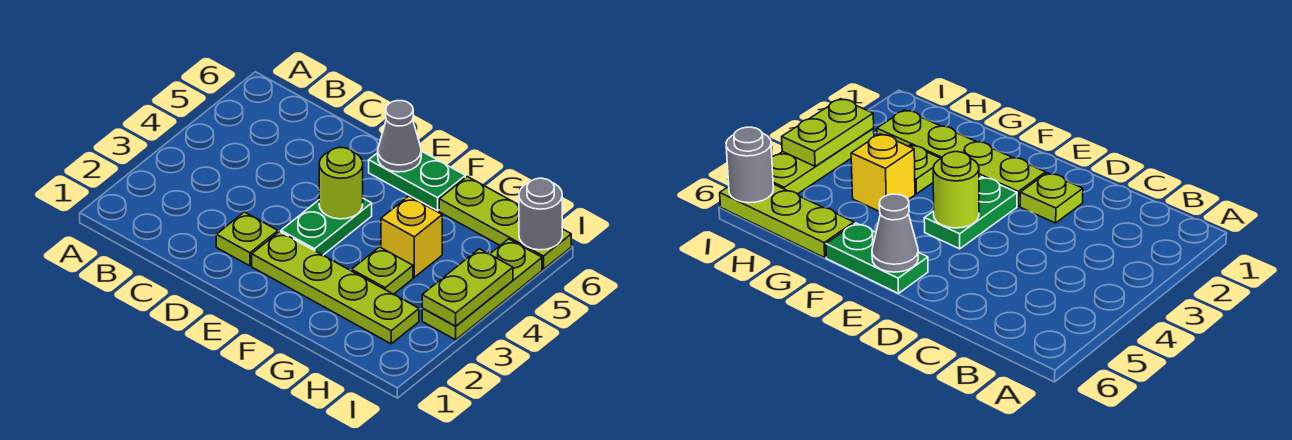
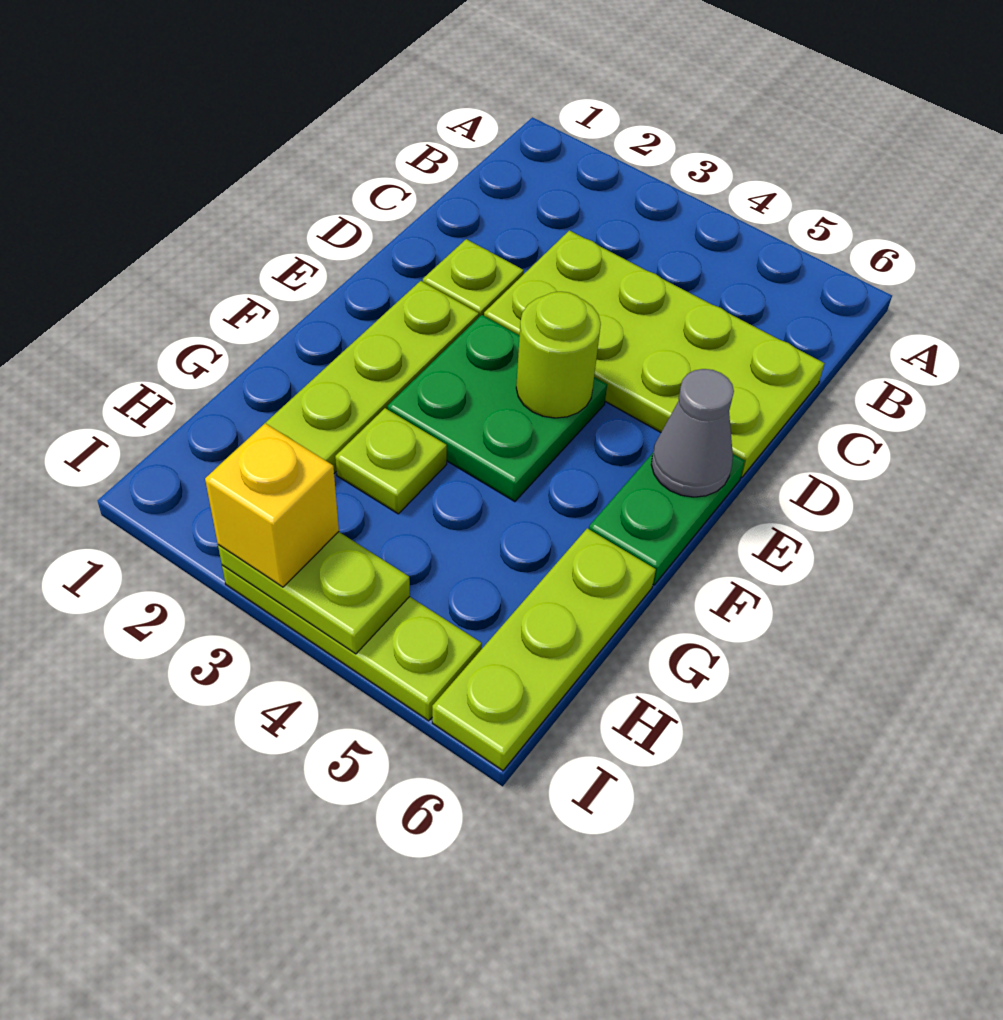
none -> lime 2x4 plate [484,230,825,478]
green 1x2 plate [281,198,372,255] -> green 2x2 plate [387,315,607,502]
yellow 1x1 brick [381,196,442,277] -> yellow 1x1 brick moved to [205,423,339,587]
grey 1x1 round brick [519,178,562,250] -> none

